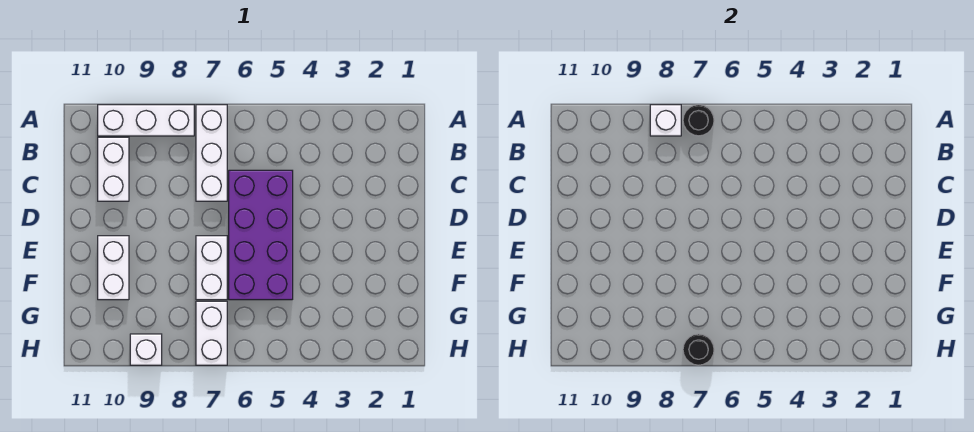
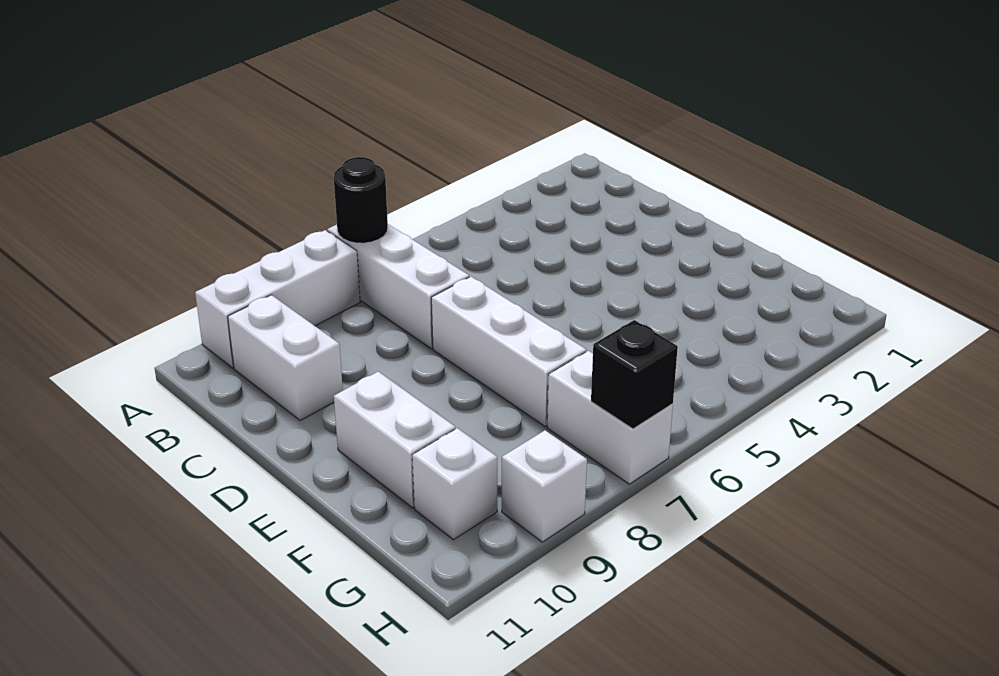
white 1x1 brick [650,105,681,136] -> white 1x1 brick moved to [412,428,497,540]
purple 2x4 brick [229,170,293,300] -> none
white 1x2 brick [196,236,227,300] -> white 1x3 brick [431,277,586,426]
black 1x1 round brick [683,334,714,365] -> black 1x1 brick [591,320,678,429]

